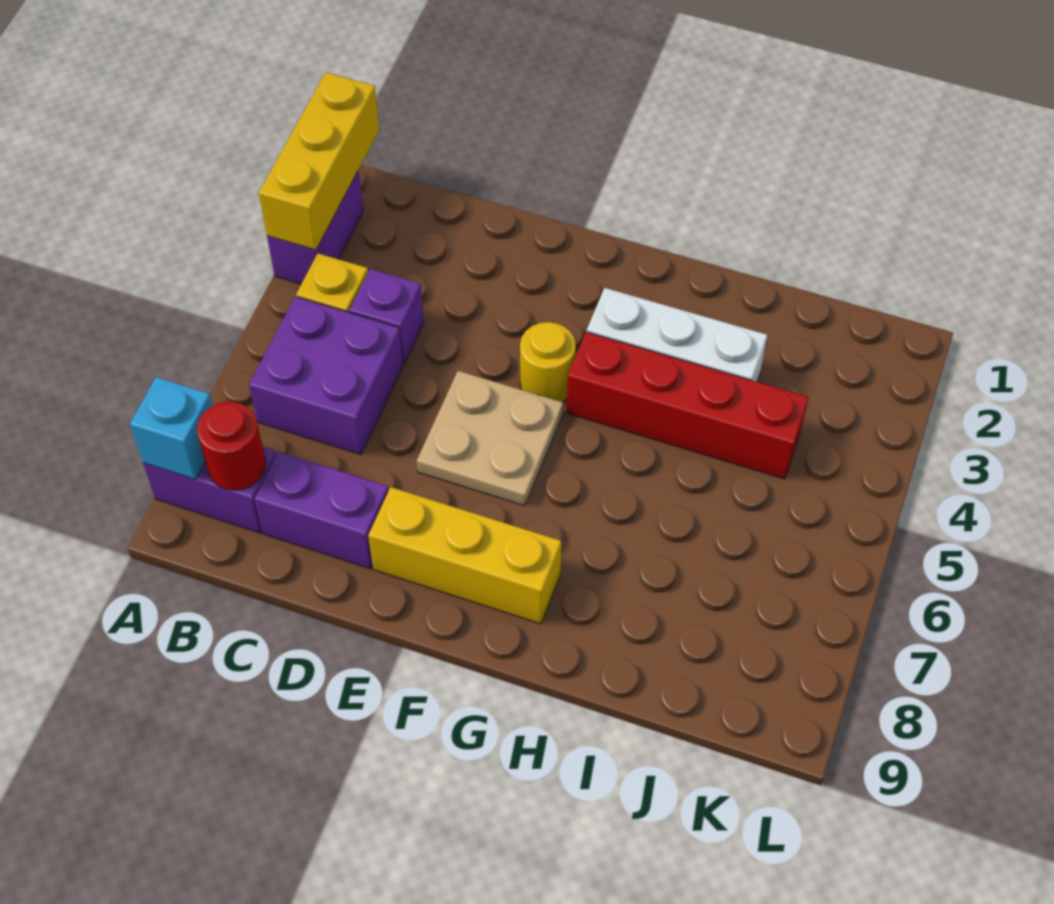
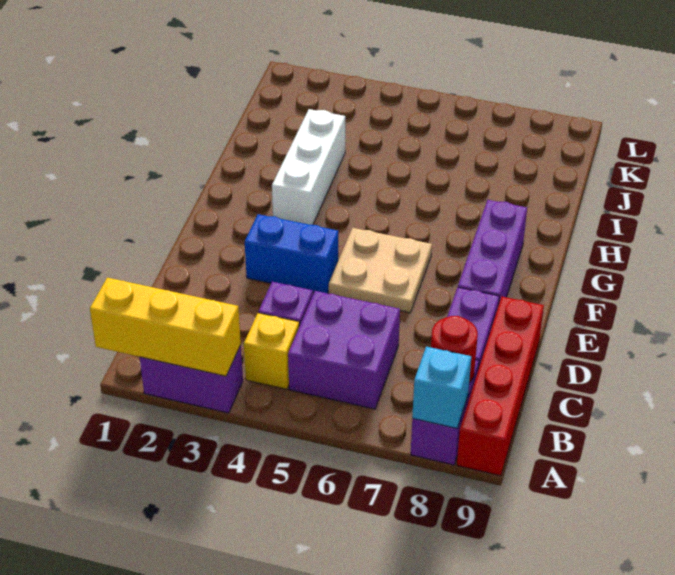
none -> blue 1x2 brick [245,214,338,293]
yellow 1x3 brick [368,487,561,624] -> purple 1x3 brick [458,200,527,306]
yellow 1x1 round brick [520,322,576,402] -> none
red 1x4 brick [566,332,808,479] -> red 1x4 brick moved to [457,297,544,476]

